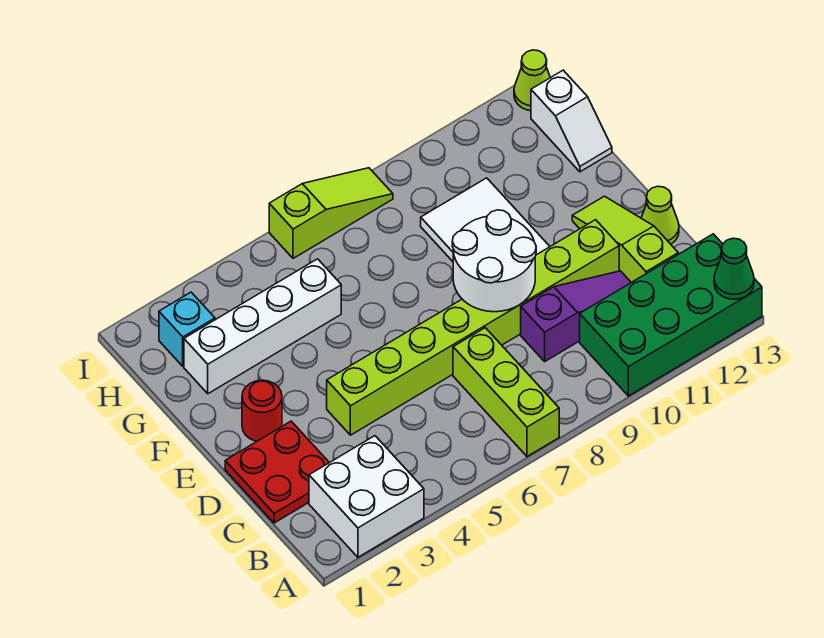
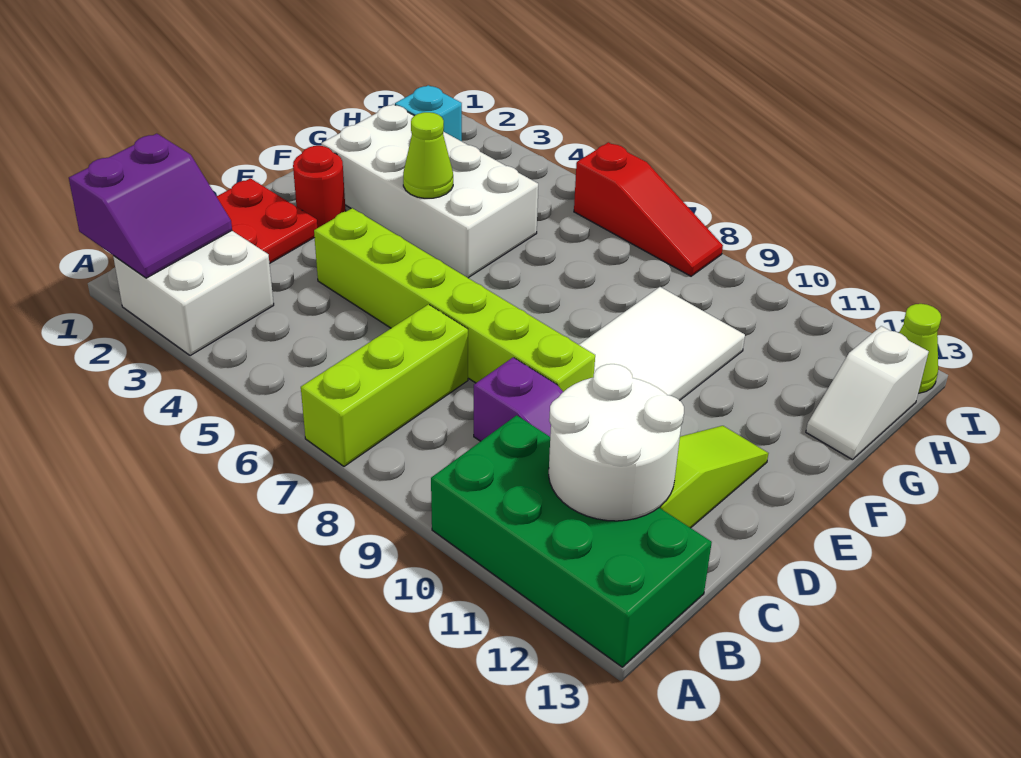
none -> purple 2x2 slope [69,134,232,278]
green 1x1 cone [714,238,754,299] -> none
lime 1x8 brick [327,220,619,435] -> lime 1x6 brick [314,208,595,392]
white 2x2 round brick [452,210,536,312] -> white 2x2 round brick moved to [549,364,684,521]
lime 1x1 cone [641,186,679,244] -> lime 1x1 cone moved to [403,112,453,198]
white 1x4 brick [184,259,341,394] -> white 2x4 brick [321,104,538,278]
lime 1x3 slope [269,168,393,258] -> red 1x3 slope [574,142,723,276]

